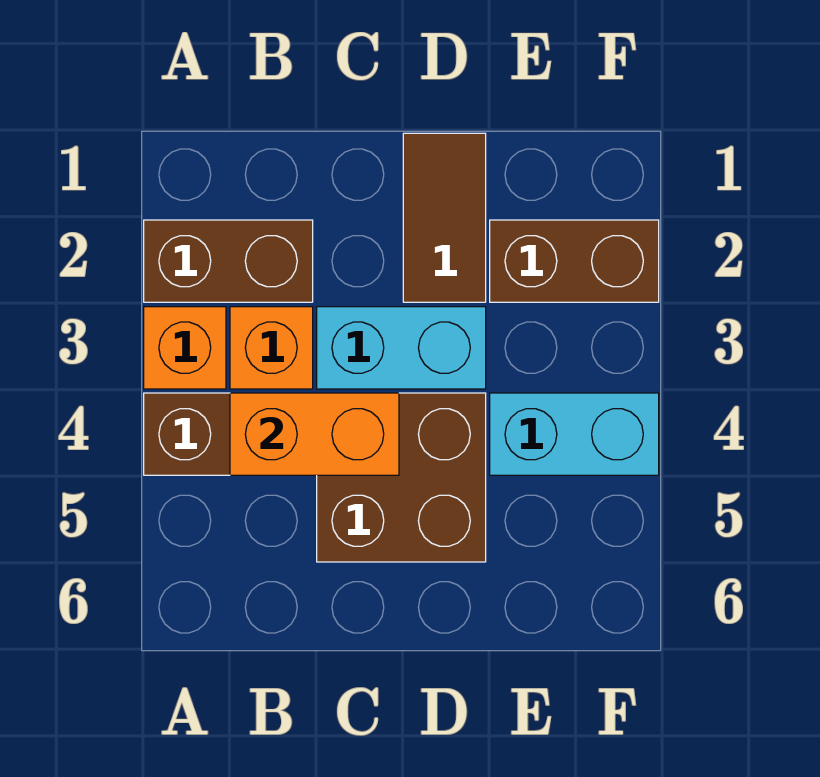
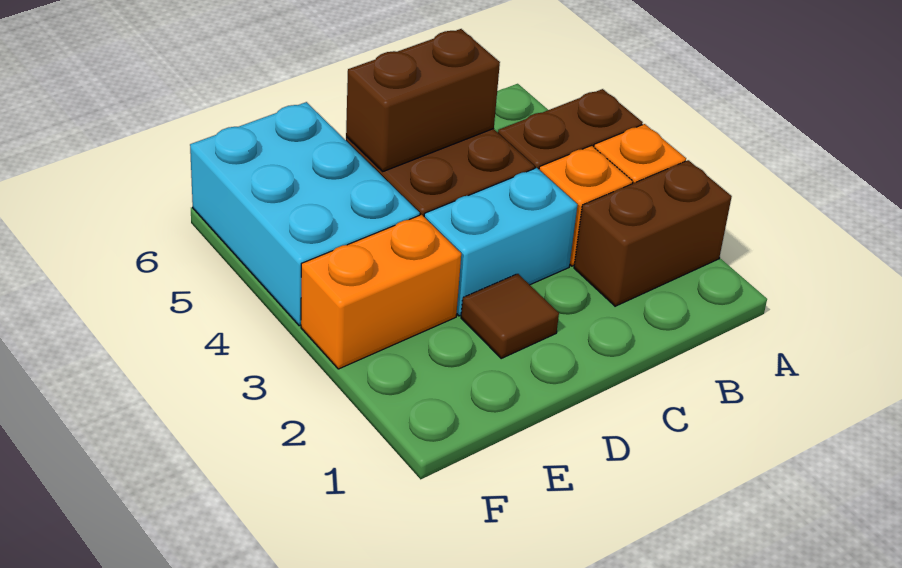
orange 1x2 brick [230,393,399,475] -> orange 1x2 brick moved to [301,215,461,369]
brown 1x2 tile [403,133,486,302] -> brown 1x1 tile [461,274,559,358]
brown 1x2 brick [490,220,659,302] -> brown 1x2 brick moved to [346,29,500,171]
cyan 1x2 brick [490,393,659,475] -> cyan 2x3 brick [190,102,420,326]

